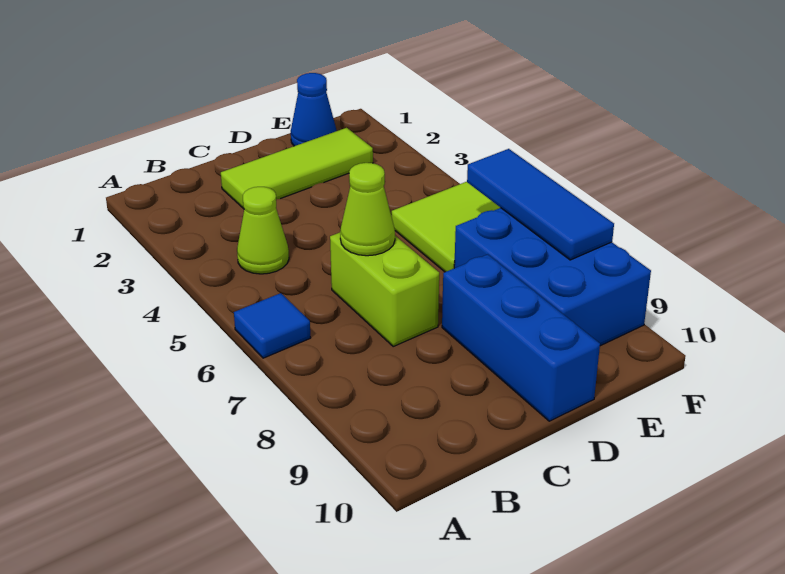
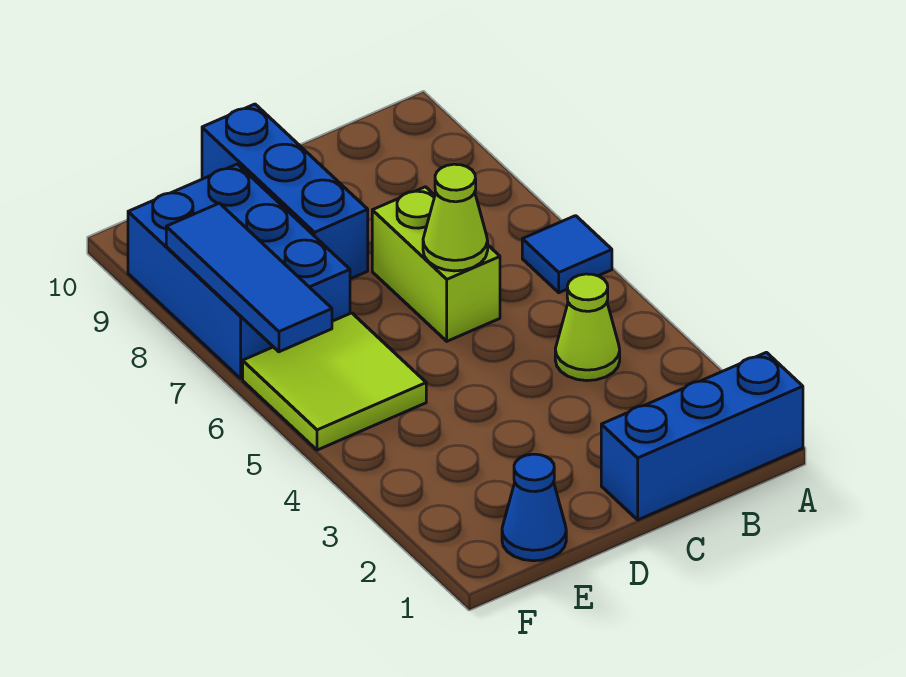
none -> blue 1x3 brick [601,352,803,520]
lime 1x3 tile [221,128,373,209] -> none

